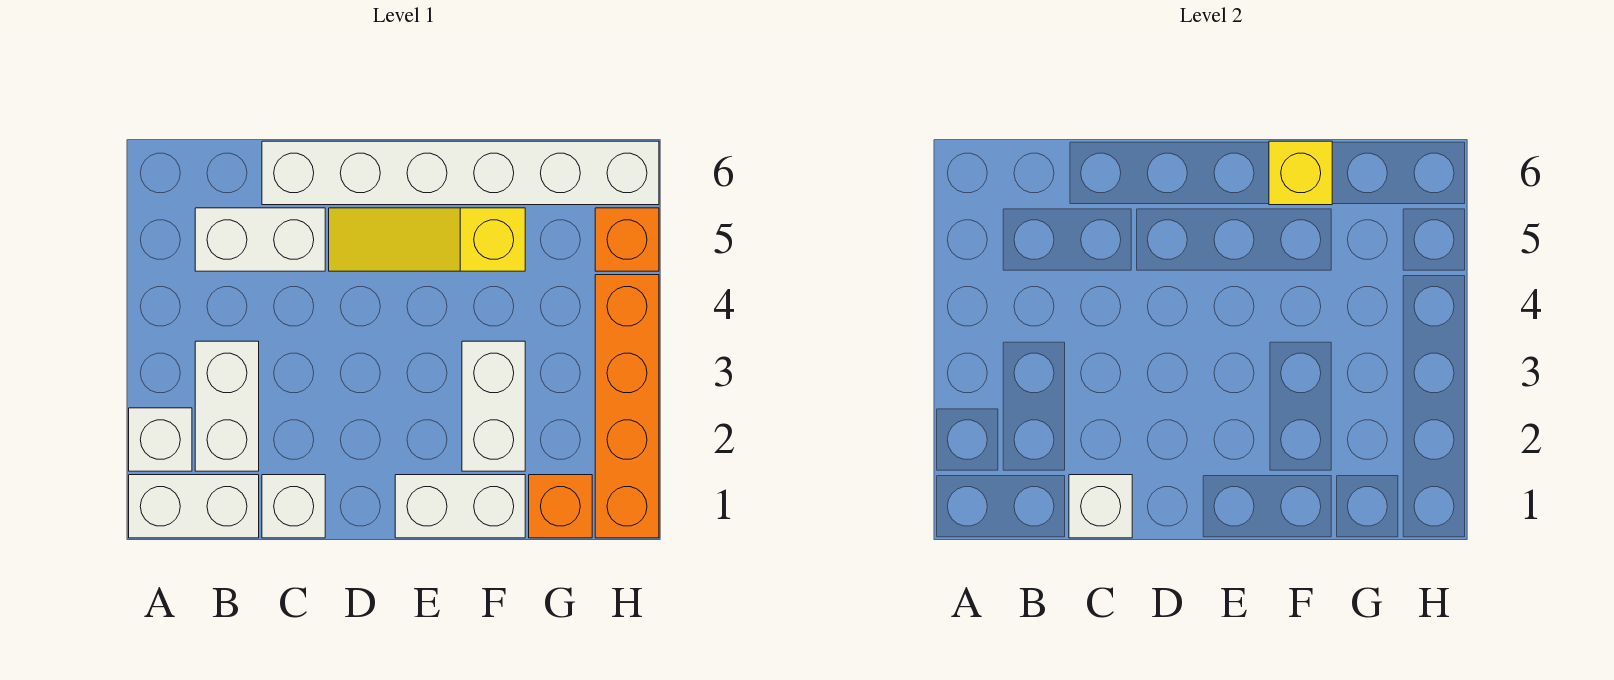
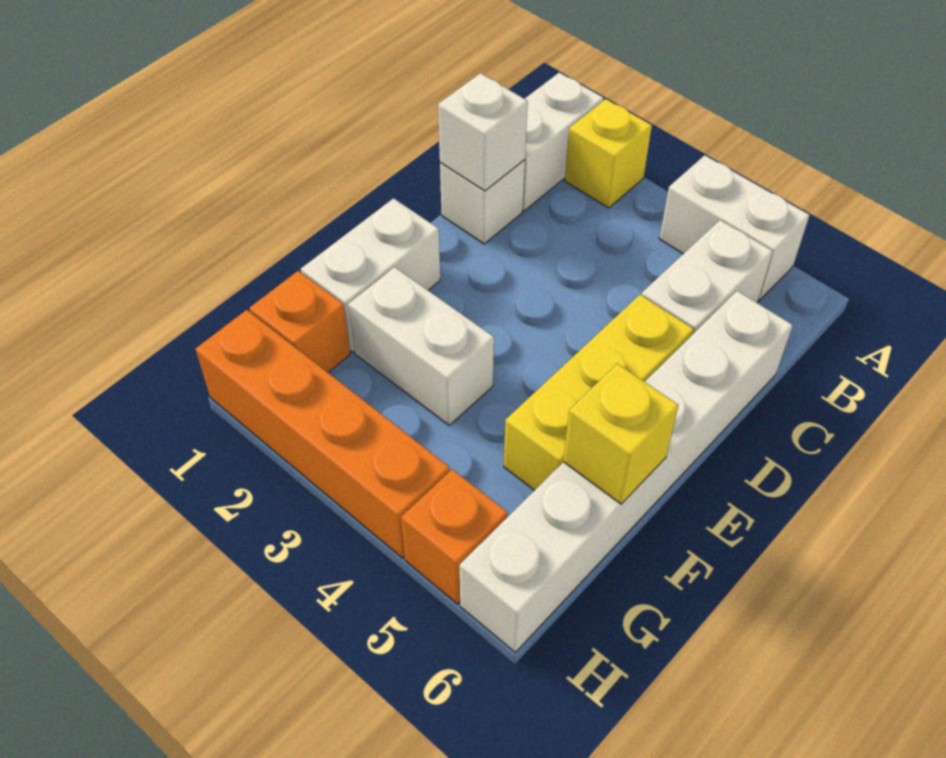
white 1x1 brick [129,408,192,471] -> yellow 1x1 brick [565,99,652,208]
white 1x2 brick [195,341,259,471] -> white 1x2 brick moved to [659,155,809,300]
yellow 1x3 slope [329,208,525,271] -> yellow 1x3 brick [504,295,694,490]

